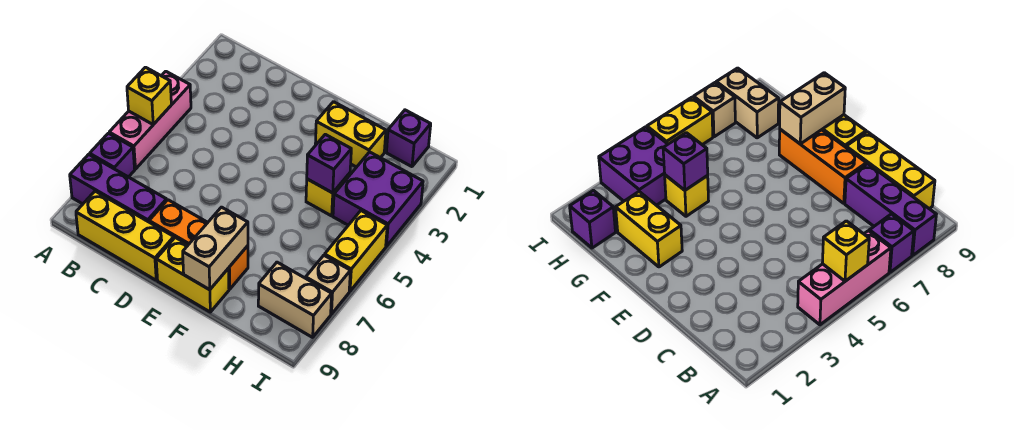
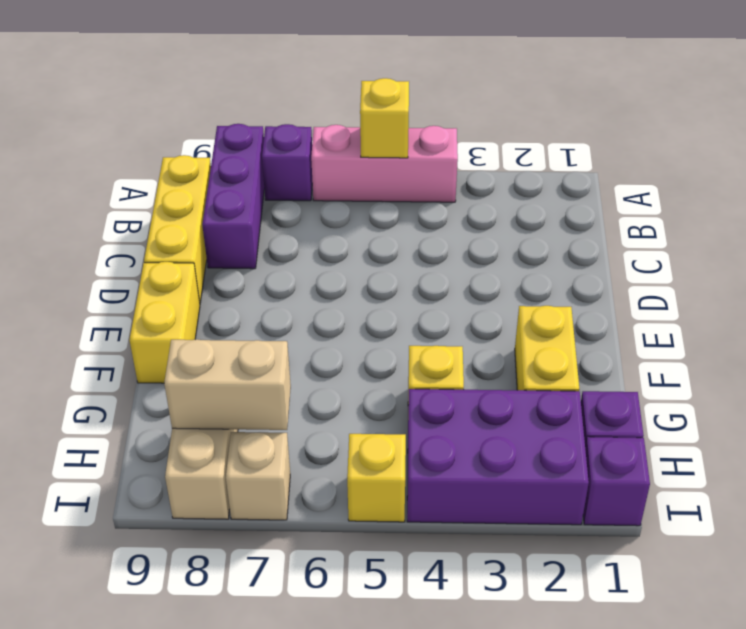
orange 1x3 brick [149,200,248,289] -> none
tan 1x2 brick [183,207,248,290] -> tan 1x2 brick moved to [164,339,291,430]
purple 1x1 brick [307,134,351,193] -> purple 1x1 brick moved to [583,437,650,526]
purple 2x2 brick [333,152,423,246] -> purple 2x3 brick [407,389,589,525]
yellow 1x2 brick [325,211,387,291] -> yellow 1x1 brick [347,434,406,522]

